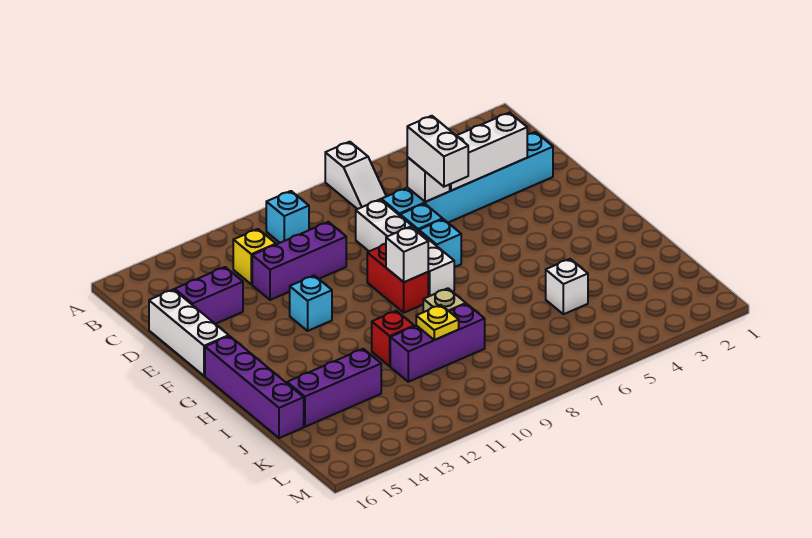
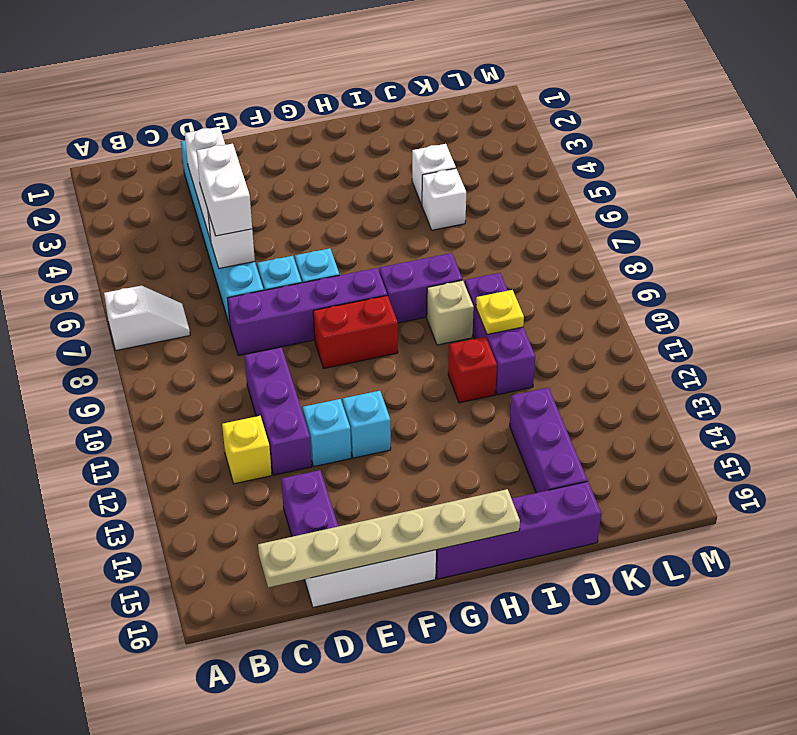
cyan 1x1 brick [266,191,309,243] -> cyan 1x1 brick moved to [303,399,351,466]
none -> tan 1x6 plate [258,489,520,587]
white 1x2 brick [407,116,468,187] -> white 1x2 brick turned to [197,144,252,236]
white 1x4 brick [356,200,454,297] -> purple 1x4 brick [227,268,387,356]
white 1x1 brick [386,227,428,282] -> white 1x1 brick moved to [412,144,456,205]
none -> purple 1x2 brick [379,253,462,323]

